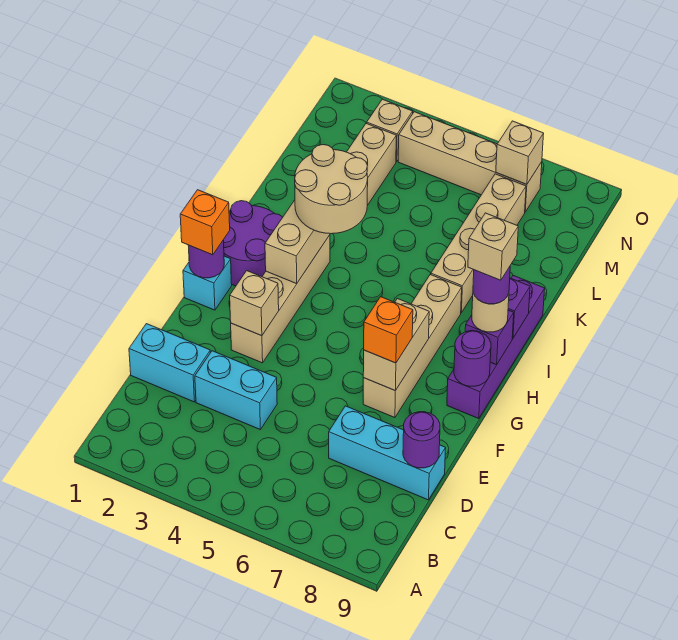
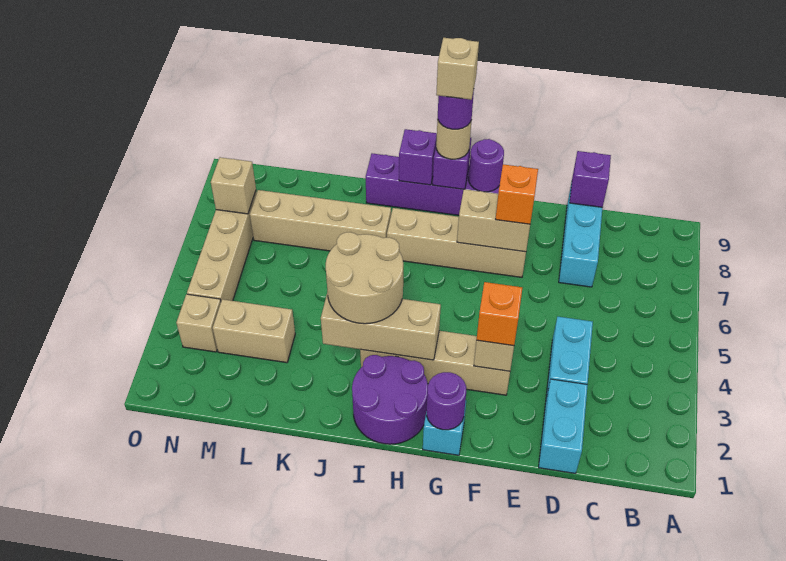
purple 1x1 round brick [403,412,440,468] -> purple 1x1 brick [570,151,611,207]
orange 1x1 brick [180,190,230,255] -> orange 1x1 brick moved to [477,282,522,346]

